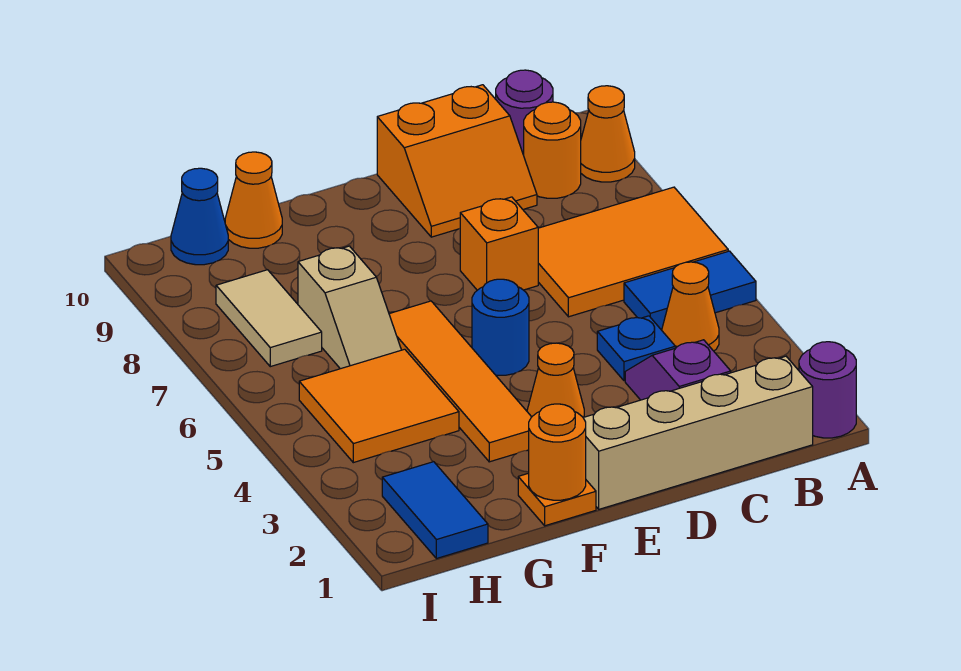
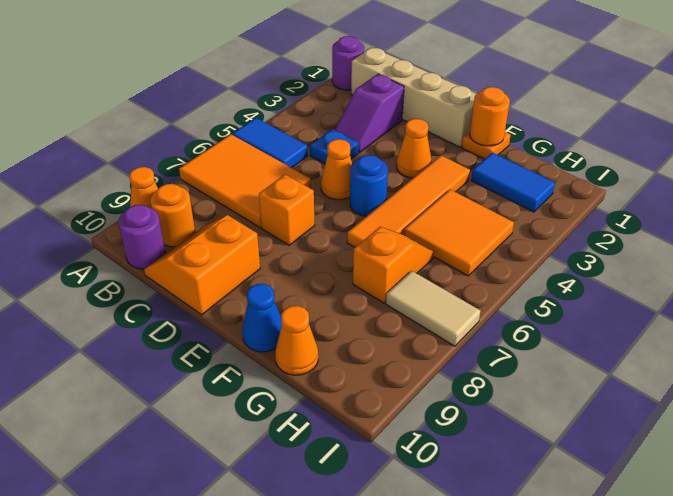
orange 1x1 cone [662,262,719,351] -> orange 1x1 cone moved to [321,139,352,200]
orange 2x2 slope [377,85,537,237] -> orange 2x2 slope turned to [144,215,260,315]
tan 1x2 slope [298,246,401,369] -> orange 1x2 slope [353,227,434,303]
blue 1x2 tile [382,462,488,559] -> blue 1x2 tile turned to [471,153,555,212]
tan 1x2 tile [216,270,322,367] -> tan 1x2 tile turned to [386,271,480,346]
blue 1x1 cone [171,168,228,265] -> blue 1x1 cone moved to [243,284,282,352]

